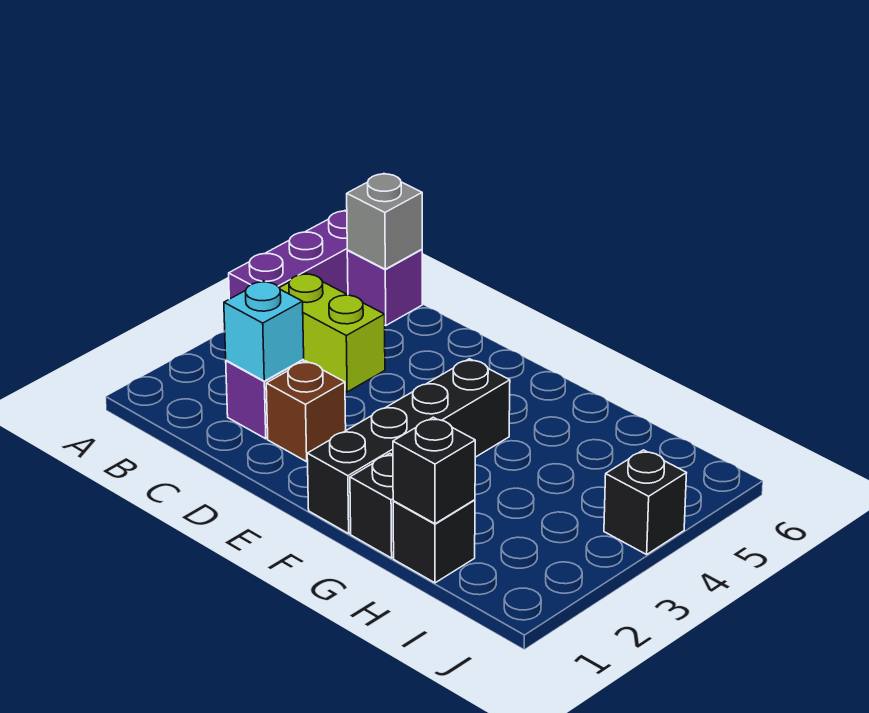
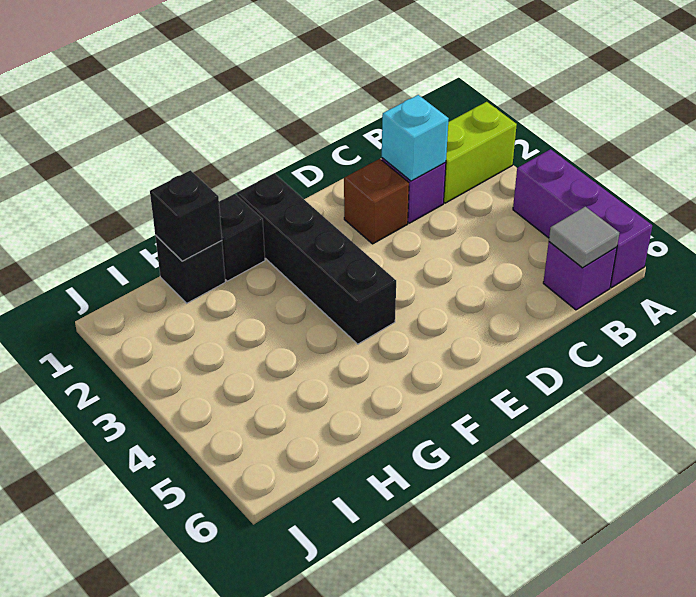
lime 1x2 brick [280,273,385,392] -> lime 1x2 brick moved to [444,102,517,203]
grey 1x1 brick [347,174,422,269] -> grey 1x1 tile [549,207,619,268]
black 1x1 brick [604,450,686,554] -> none

